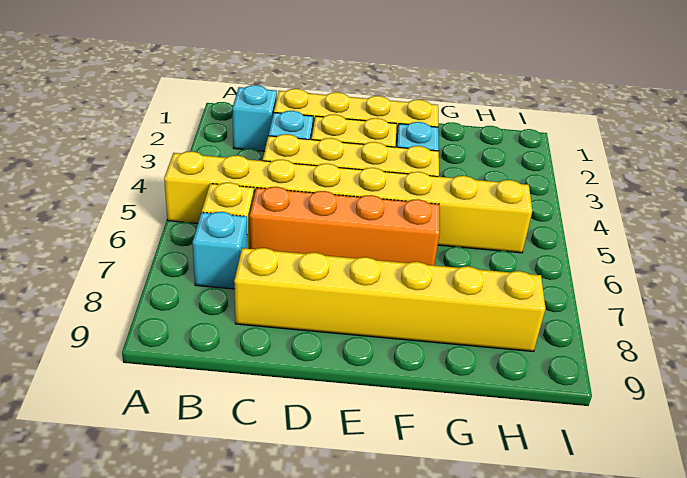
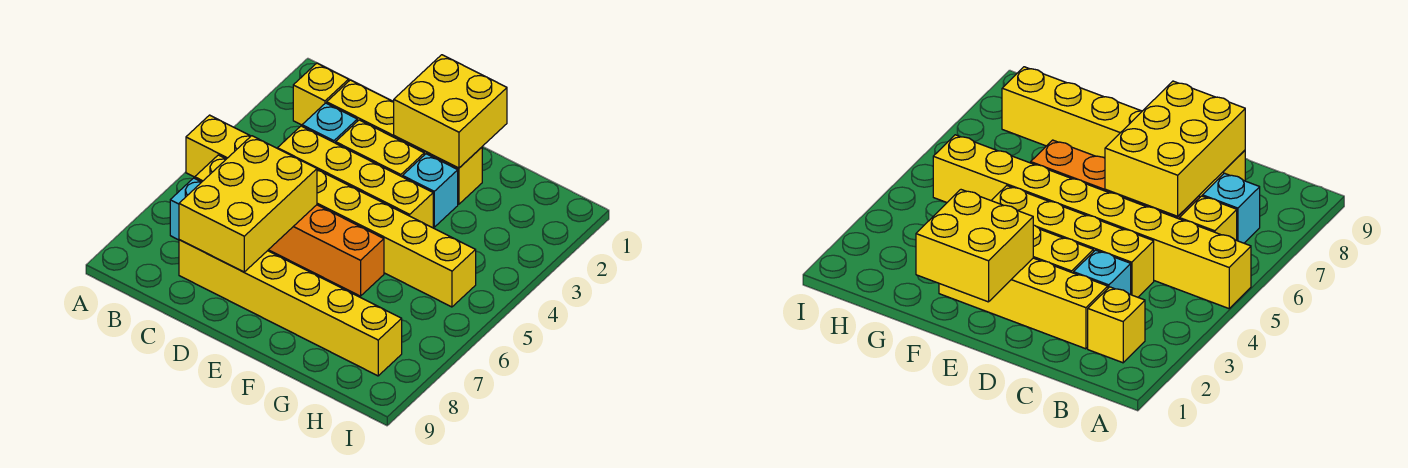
cyan 1x1 brick [232,85,277,151] -> yellow 1x1 brick [293,63,349,125]
none -> yellow 2x3 brick [179,136,317,272]
none -> yellow 2x2 brick [393,55,507,168]

